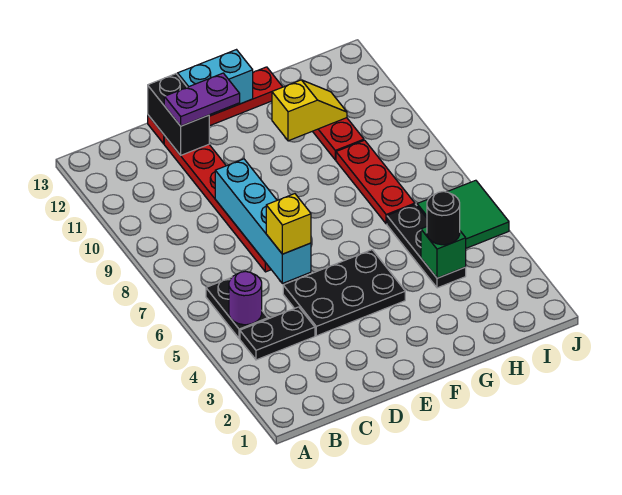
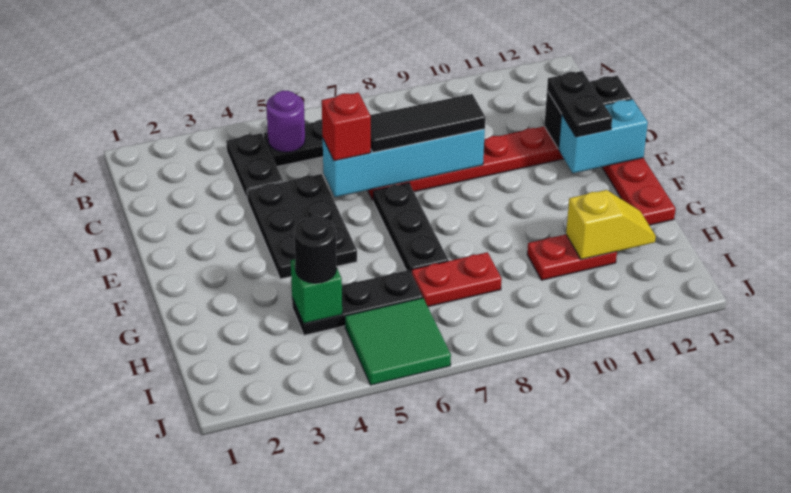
yellow 1x1 brick [266,194,311,254] -> red 1x1 brick [322,92,371,161]
none -> black 1x3 tile [370,94,485,153]
purple 1x2 plate [164,73,240,126] -> black 1x2 plate [547,71,612,137]
none -> black 1x3 plate [373,183,448,273]
cyan 1x2 brick [178,50,253,116] -> cyan 1x2 brick turned to [559,99,648,173]
yellow 1x2 slope [272,80,347,141] -> yellow 1x2 slope turned to [566,190,656,260]
red 1x3 plate [336,140,415,224] -> red 1x2 plate [412,252,502,307]

